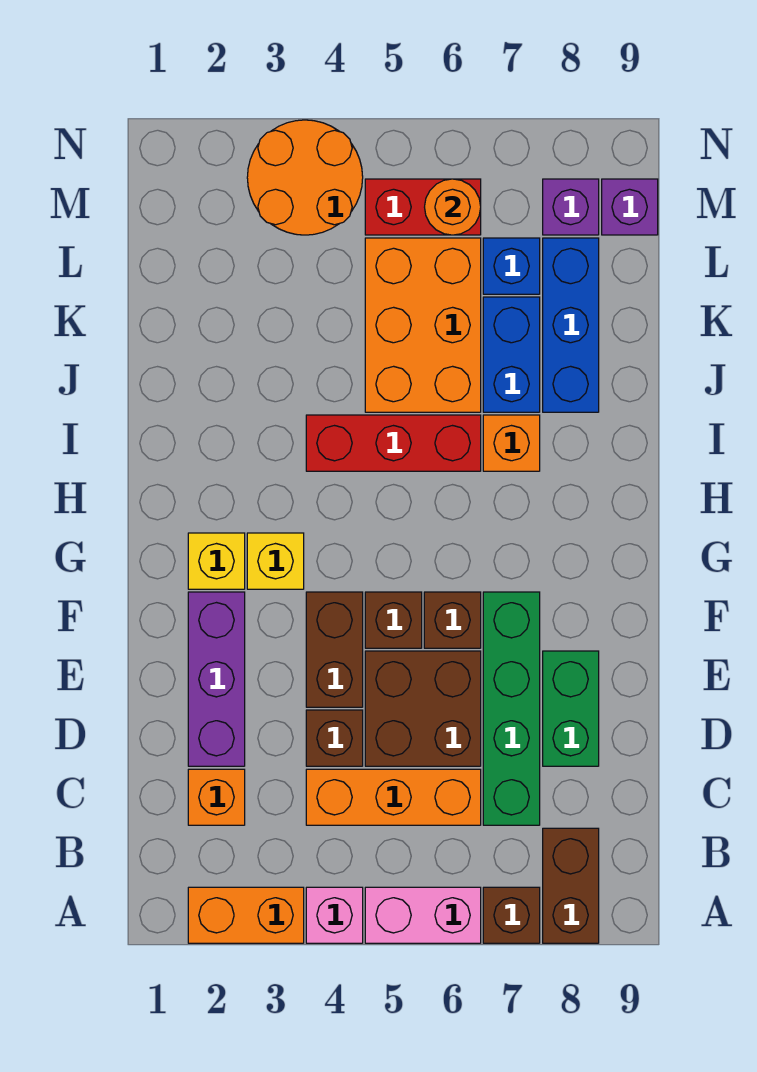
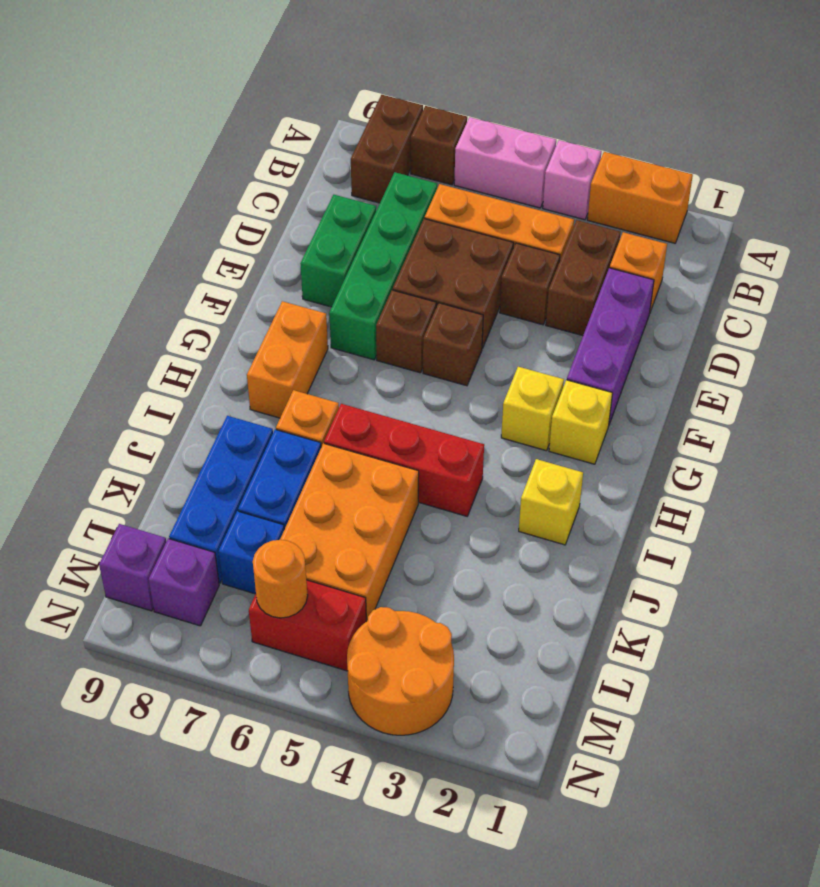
brown 1x2 brick [306,592,363,707] -> brown 1x2 brick moved to [546,220,620,336]
none -> orange 1x2 brick [247,301,328,418]
none -> yellow 1x1 brick [519,459,583,545]

